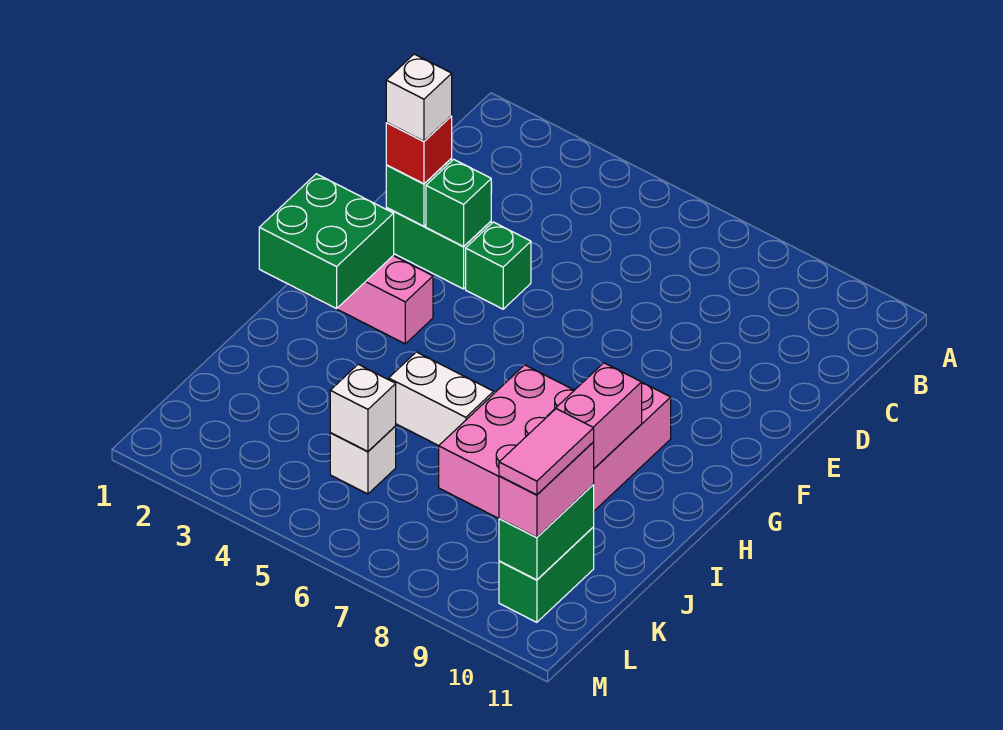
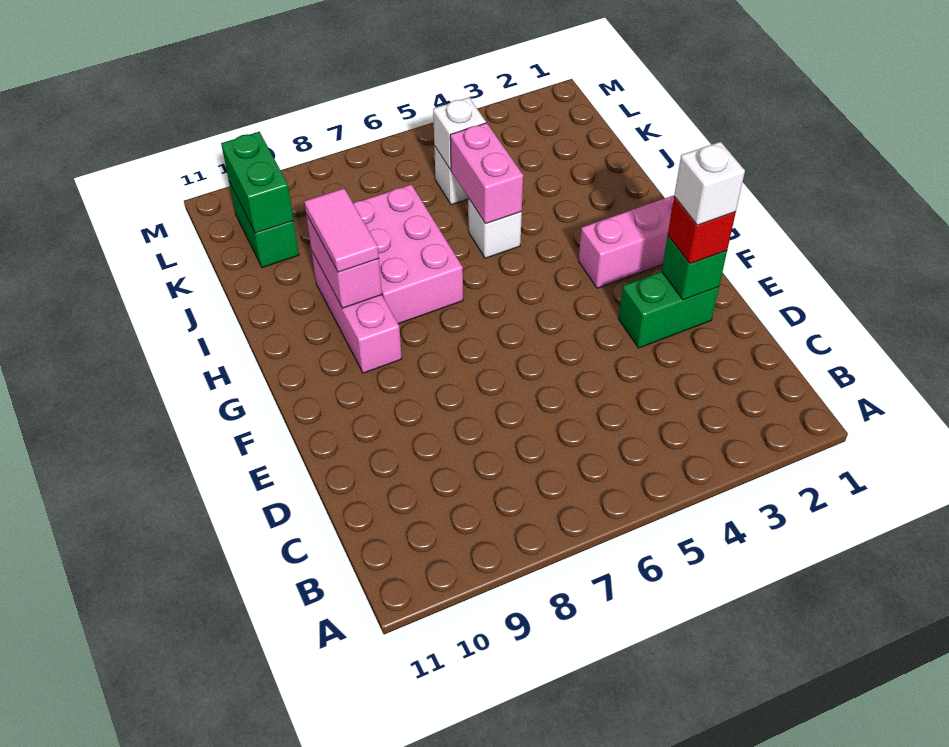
green 1x1 brick [426,159,491,246] -> none
green 1x1 brick [466,222,531,309] -> none
green 2x2 brick [259,174,394,309] -> none
white 1x2 brick [389,352,494,446] -> white 1x1 brick [468,198,522,258]
pink 1x2 brick [499,442,594,538] -> pink 1x2 brick moved to [450,123,523,224]
pink 1x2 tile [499,409,594,495] -> pink 1x2 tile moved to [304,188,379,272]

